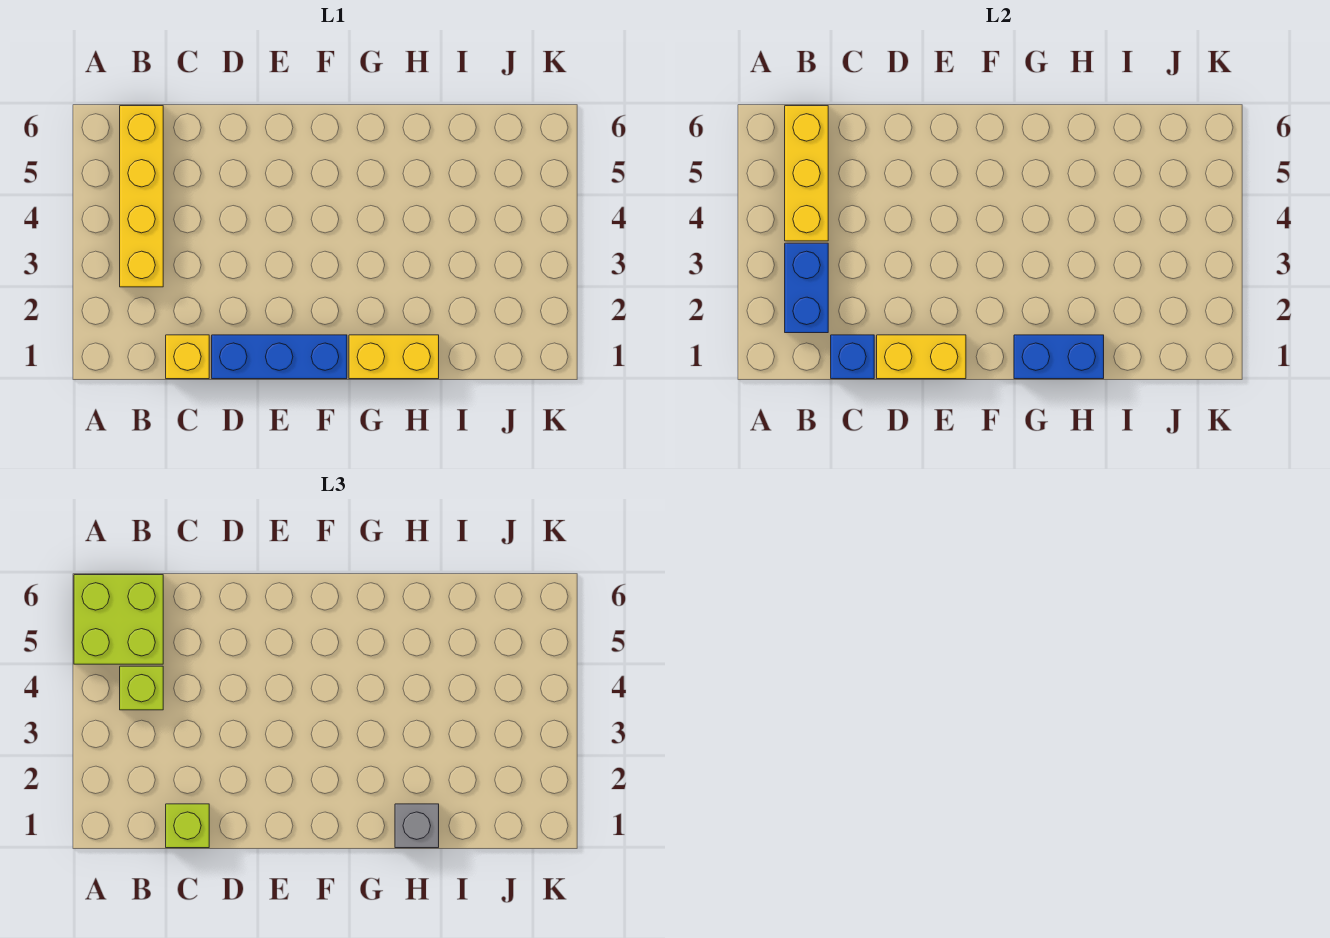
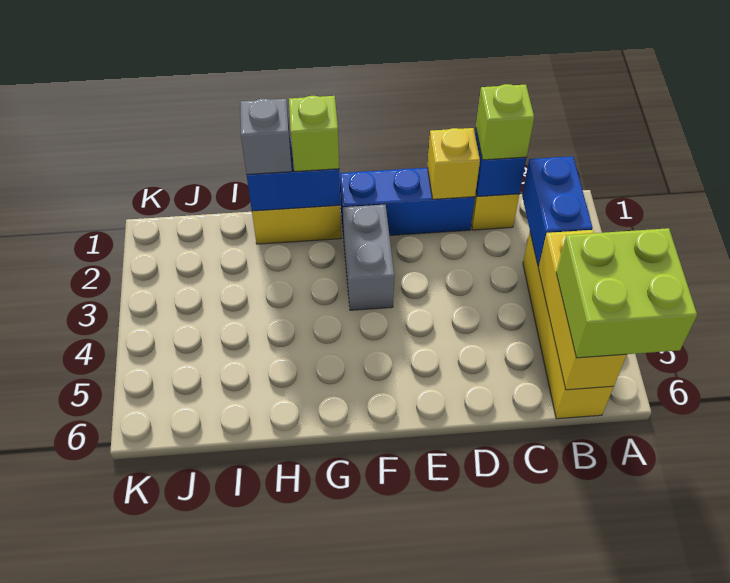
lime 1x1 brick [120,666,163,710] -> lime 1x1 brick moved to [289,96,339,172]
yellow 1x2 brick [877,335,966,379] -> yellow 1x1 brick [427,128,480,199]
none -> grey 1x2 brick [343,204,394,310]

